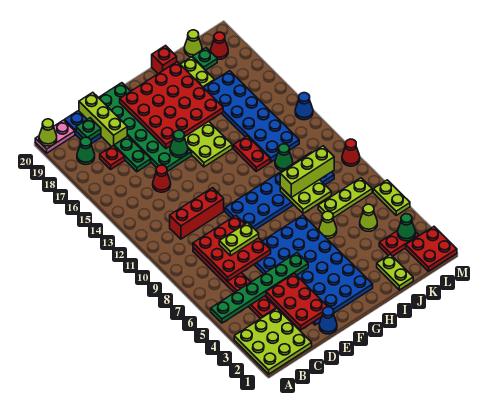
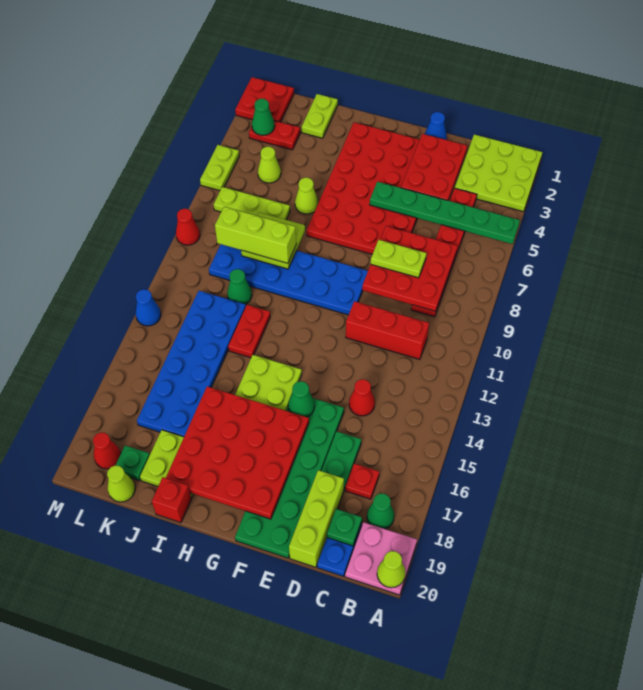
pink 1x2 plate [35,120,75,153] -> pink 2x2 plate [345,522,417,595]
blue 4x6 plate [254,215,373,325] -> red 4x6 plate [307,122,420,254]

